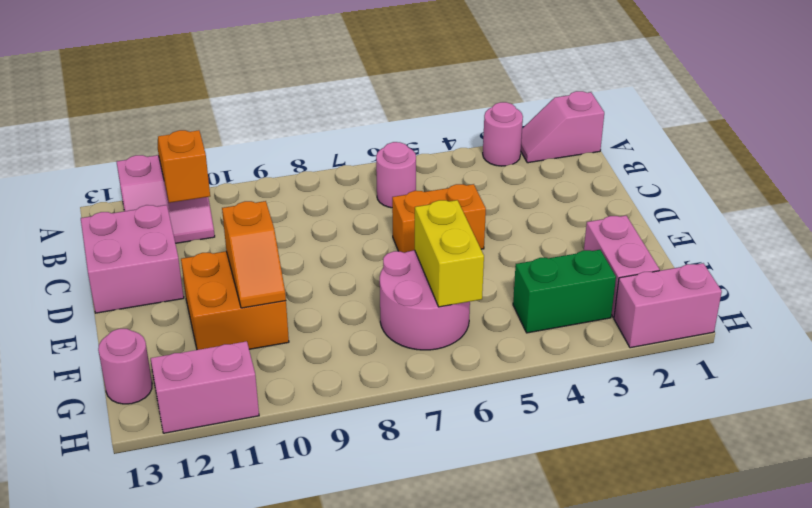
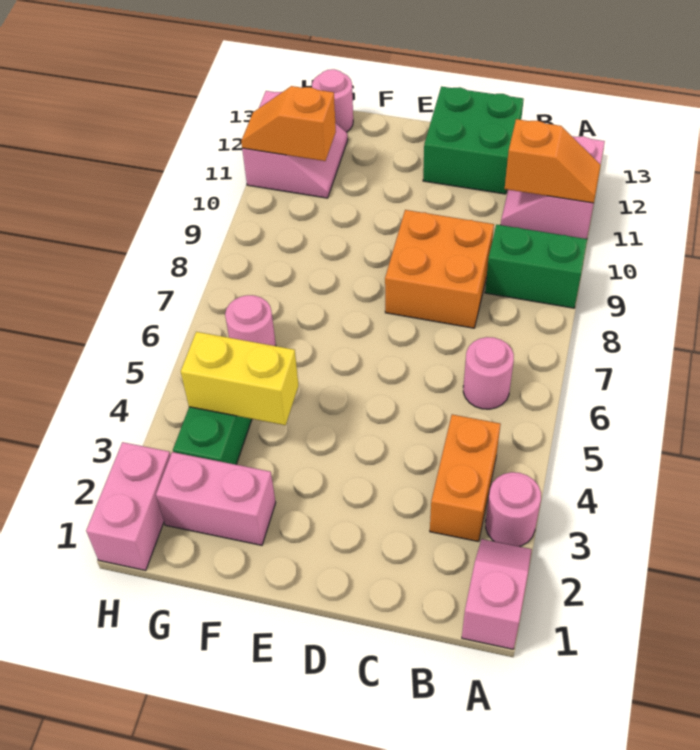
none -> green 1x2 brick [485,225,587,308]
pink 2x2 brick [81,205,184,313] -> green 2x2 brick [423,87,524,194]
orange 1x2 brick [392,184,486,253] -> orange 1x2 brick moved to [430,415,501,542]
orange 2x2 brick [181,251,289,350] -> orange 2x2 brick moved to [385,210,494,328]
orange 1x2 slope [222,201,286,308] -> orange 1x2 slope moved to [241,86,336,161]
pink 2x2 round brick [380,250,470,350] -> pink 1x1 round brick [225,295,276,346]
yellow 1x2 brick [415,200,484,307] -> yellow 1x2 brick moved to [181,332,299,425]

